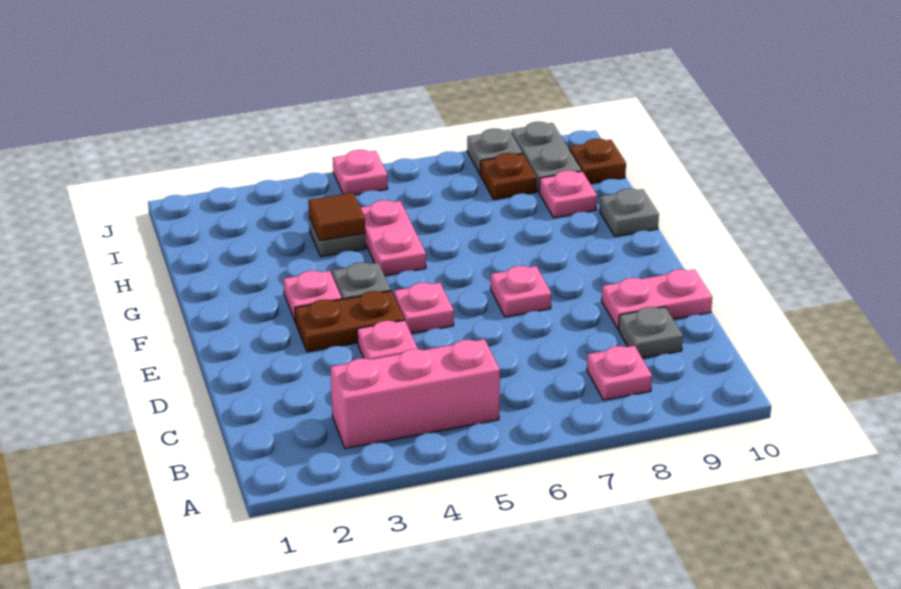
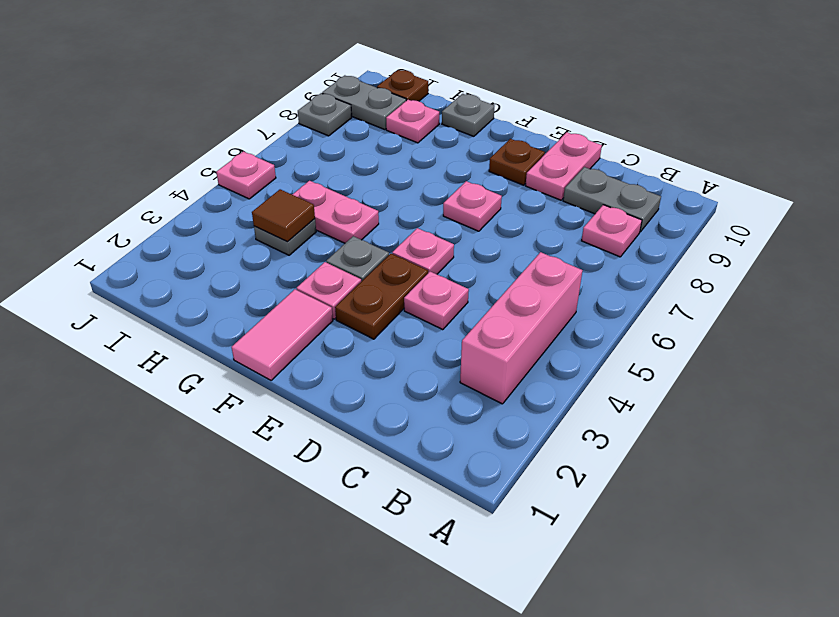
grey 1x1 plate [619,307,683,358] -> grey 1x2 plate [563,167,661,232]
none -> pink 1x2 tile [232,289,333,380]
brown 1x1 plate [480,153,537,199] -> brown 1x1 plate moved to [489,139,545,185]

